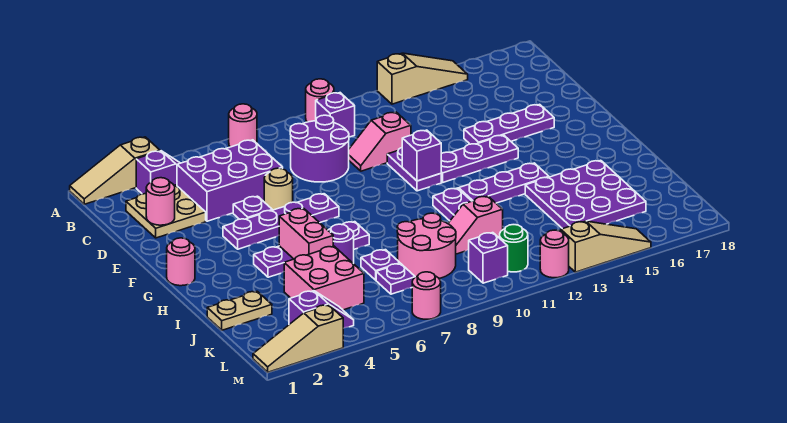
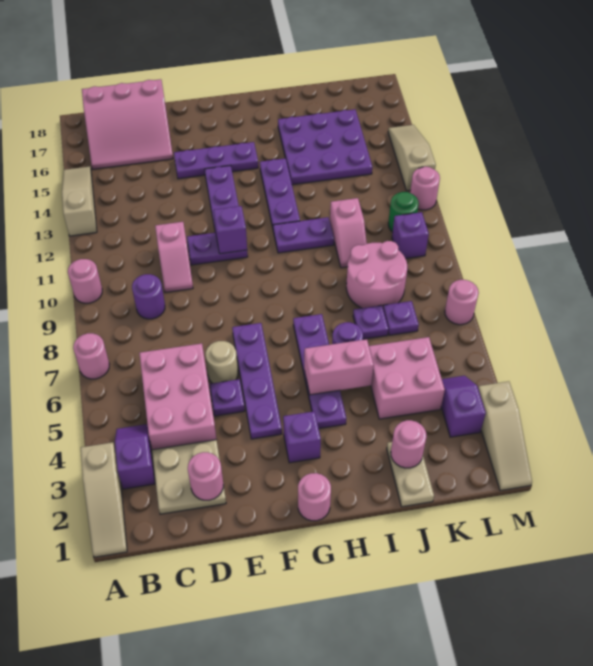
purple 1x1 brick [316,93,355,137] -> purple 1x1 brick moved to [283,411,321,463]
none -> pink 3x3 slope [82,79,173,169]
purple 2x3 brick [177,140,283,221] -> pink 2x3 brick [139,343,217,450]
purple 2x2 round brick [290,115,349,182] -> purple 1x1 round brick [132,274,165,319]
purple 1x3 plate [464,104,554,144] -> purple 1x3 plate turned to [174,142,258,179]
none -> pink 1x1 round brick [391,420,427,468]

